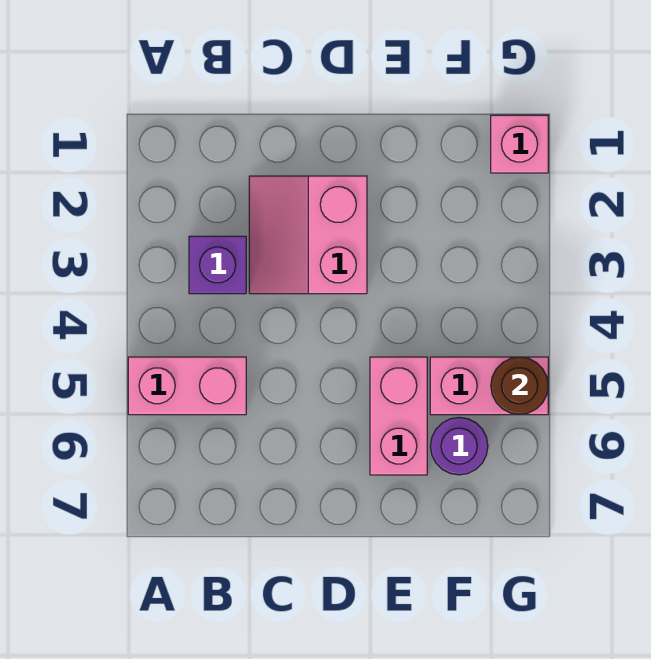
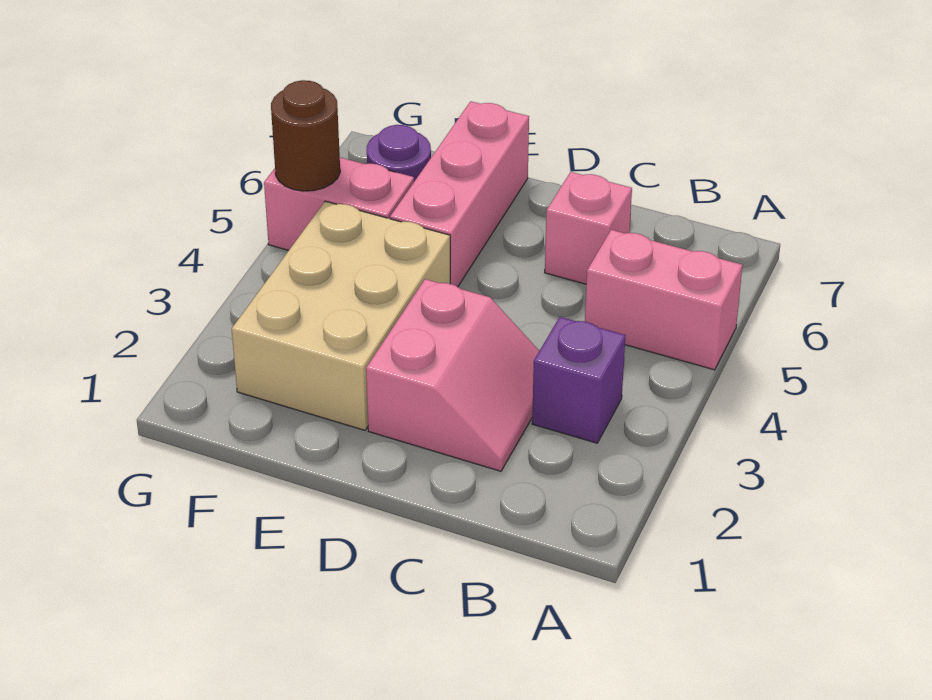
none -> tan 2x3 brick [232,201,450,430]
pink 1x2 brick [370,357,427,475] -> pink 1x3 brick [390,101,529,287]
pink 1x1 brick [491,115,548,173] -> pink 1x1 brick moved to [545,172,632,284]

